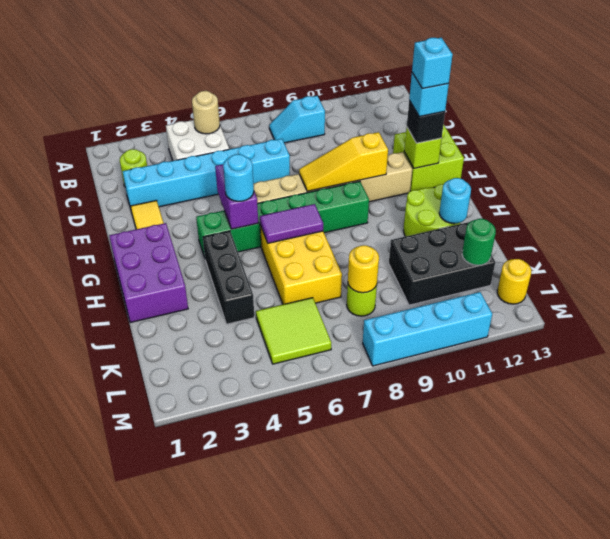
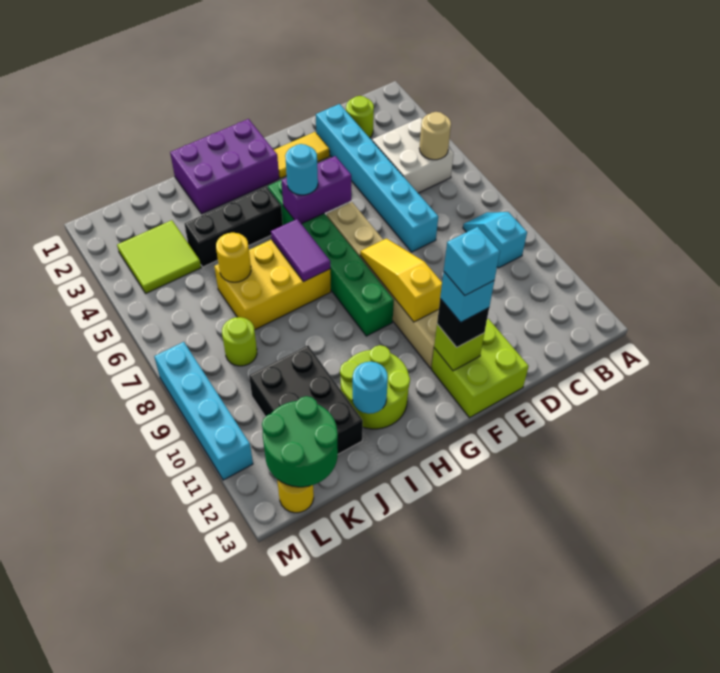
lime 2x2 tile [256,298,331,364] -> lime 2x2 tile moved to [117,220,201,293]
yellow 1x1 round brick [348,245,379,293] -> yellow 1x1 round brick moved to [216,233,251,282]
green 1x1 round brick [462,219,496,265] -> green 2x2 round brick [262,396,338,487]

